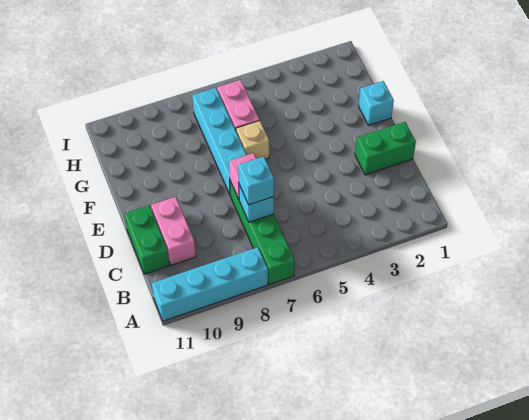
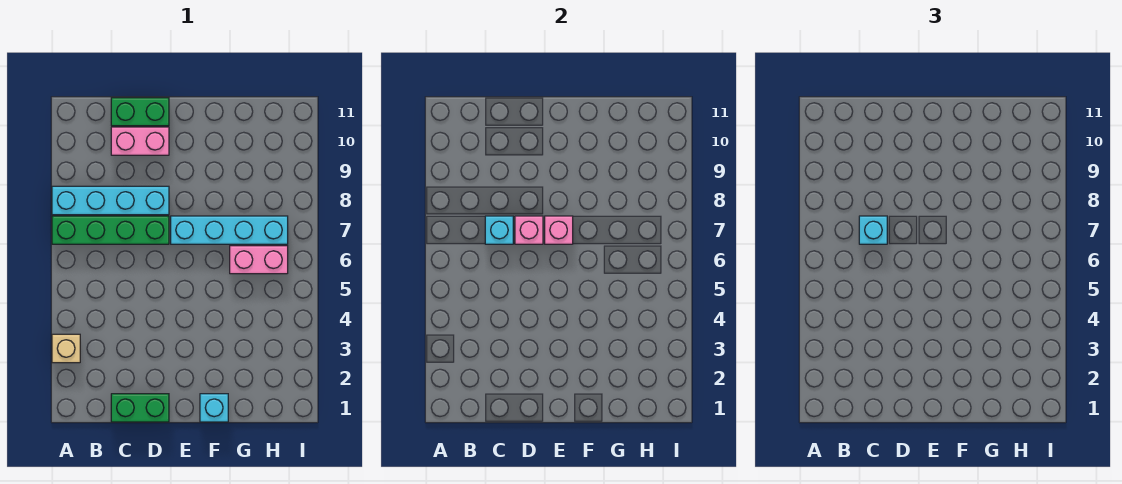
cyan 1x4 brick [152,247,268,321] -> cyan 1x4 brick turned to [52,186,169,215]
green 1x2 brick [355,122,416,175] -> green 1x2 brick turned to [111,394,169,422]
none -> pink 1x1 brick [545,216,573,244]
tan 1x1 brick [236,121,269,159] -> tan 1x1 brick moved to [52,334,80,363]

